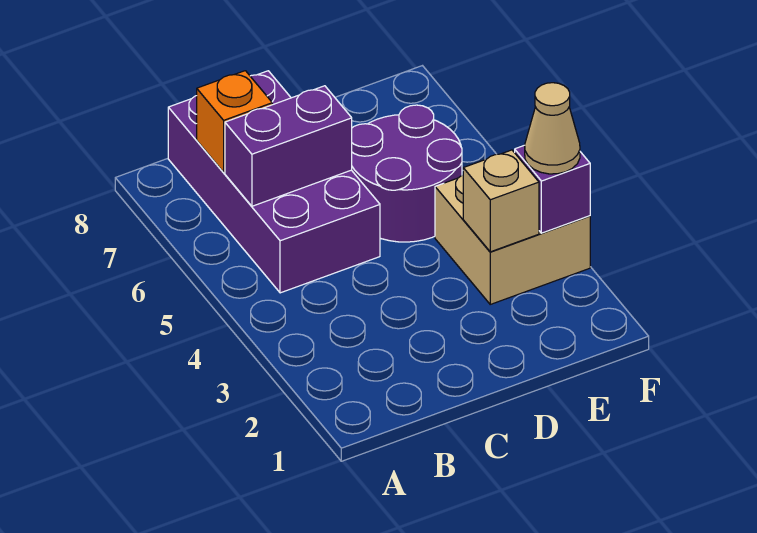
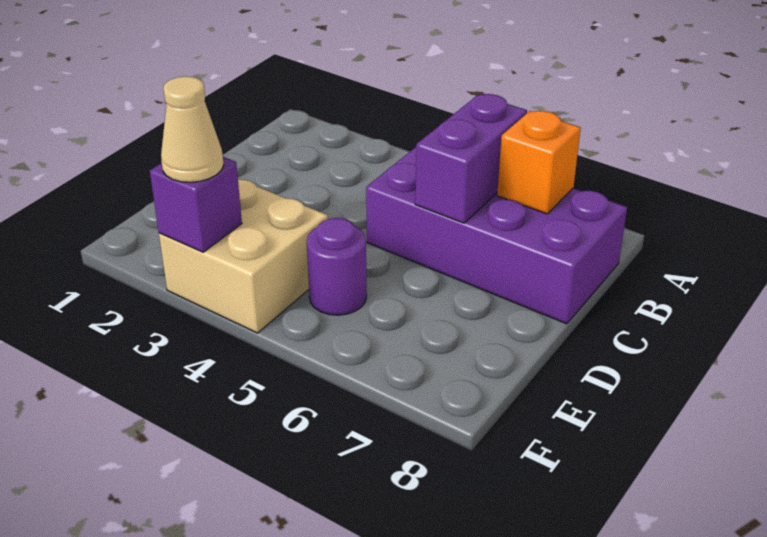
purple 2x2 round brick [352,105,462,242] -> purple 1x1 round brick [307,218,367,315]
tan 1x1 brick [463,150,539,252] -> none

